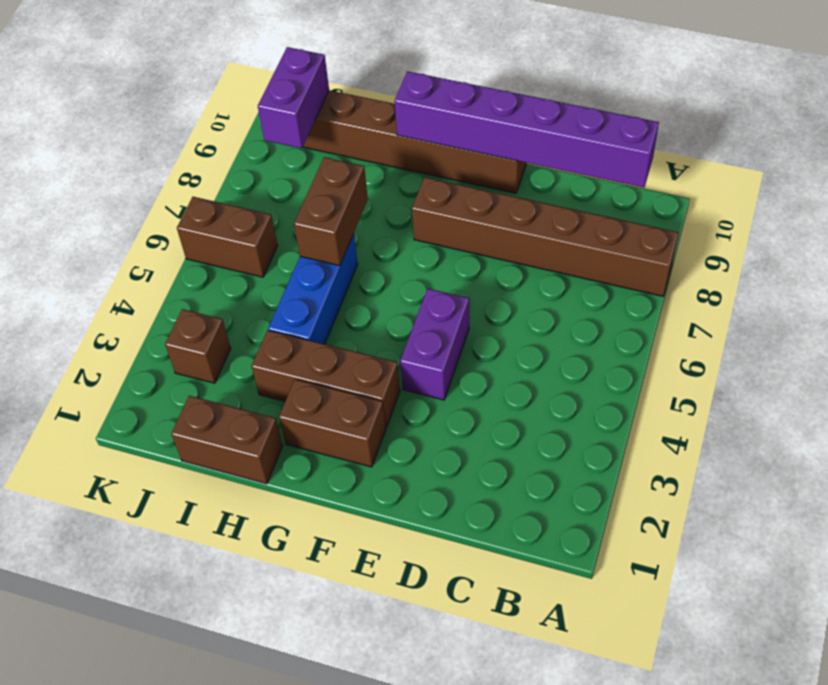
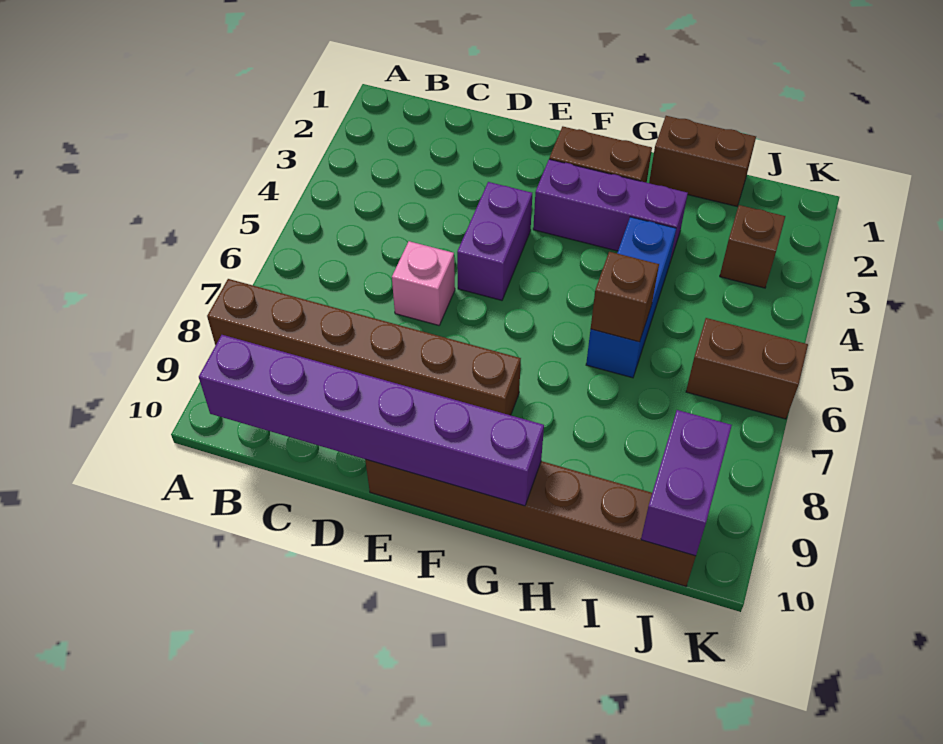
none -> pink 1x1 brick [392,241,455,325]
brown 1x3 brick [252,330,400,427] -> purple 1x3 brick [533,159,688,262]
brown 1x2 brick [294,157,368,266] -> brown 1x1 brick [591,252,659,342]

